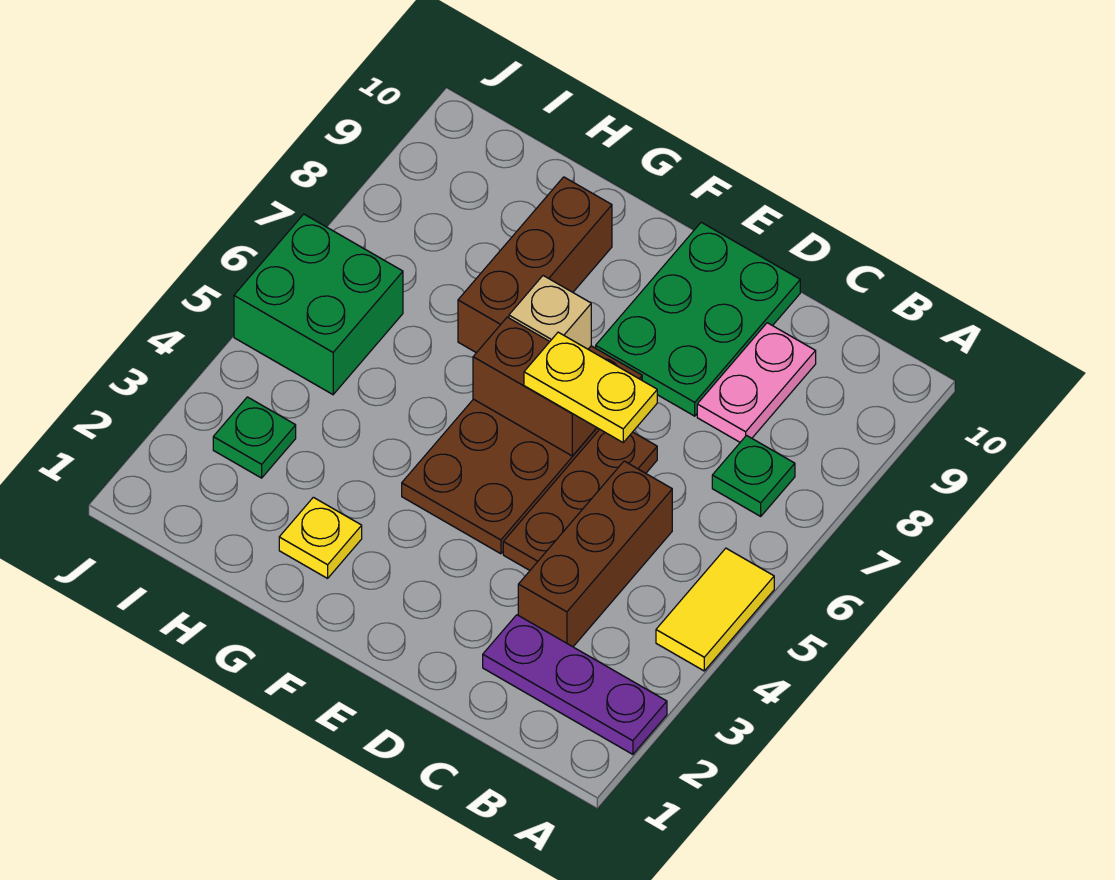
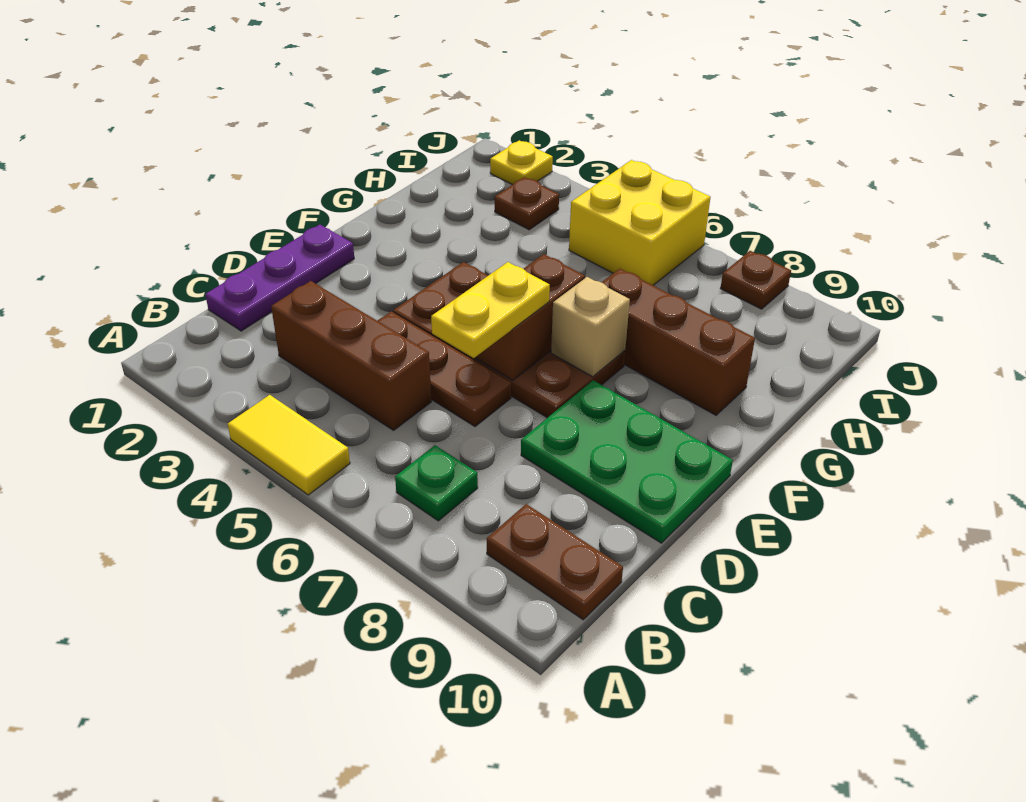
purple 1x3 plate [483,615,667,754] -> purple 1x3 plate moved to [205,225,354,331]
none -> brown 1x2 plate [487,504,623,620]
pink 1x2 plate [697,323,816,442] -> none
yellow 1x1 plate [279,497,362,578] -> yellow 1x1 plate moved to [490,140,553,185]
green 1x1 plate [213,397,296,478] -> brown 1x1 plate [494,177,559,230]
green 2x2 brick [234,214,403,394] -> yellow 2x2 brick [569,160,710,285]
none -> brown 1x1 plate [720,251,791,309]

